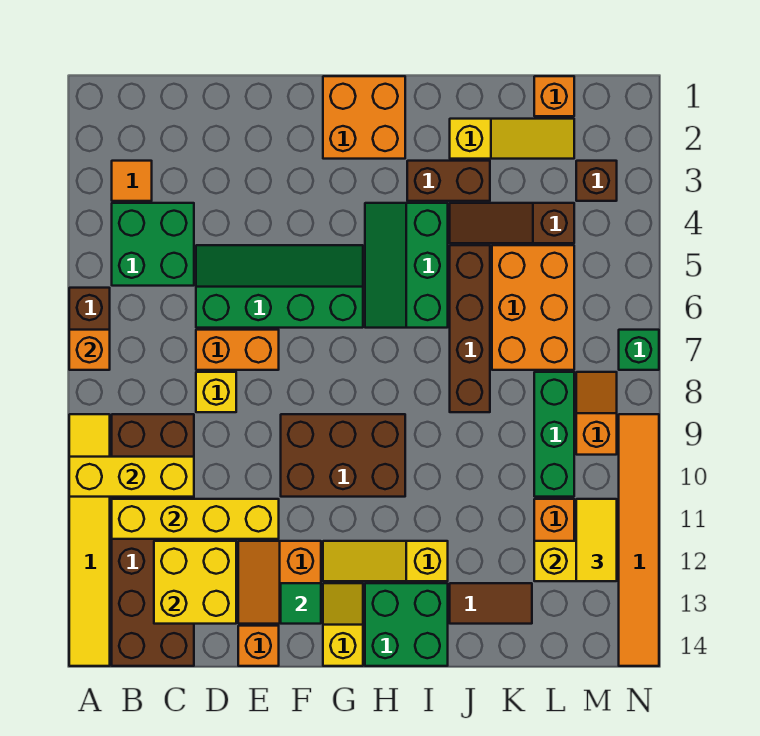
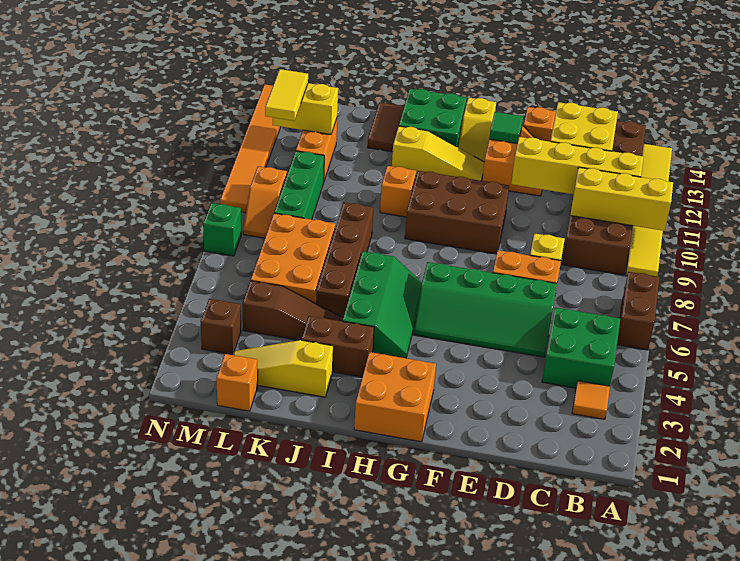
orange 1x1 brick [69,330,110,370] -> orange 1x1 brick moved to [380,166,416,217]
brown 1x2 tile [450,583,532,624] -> brown 1x2 tile turned to [368,102,404,152]

